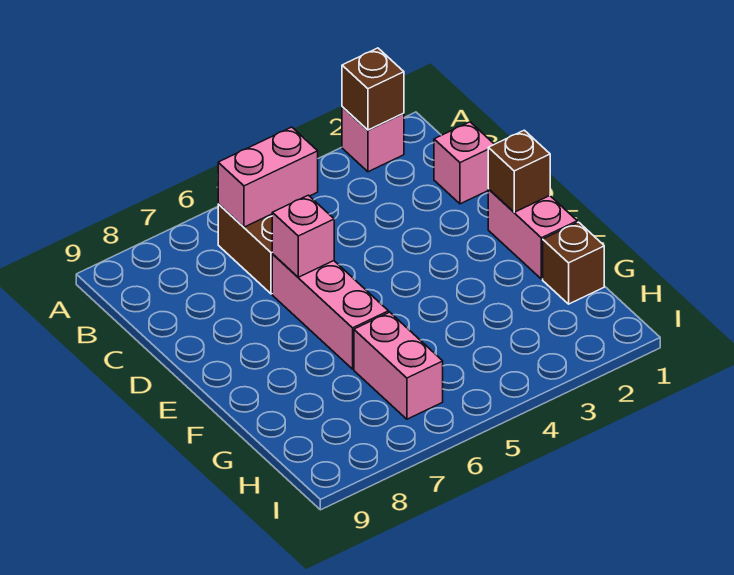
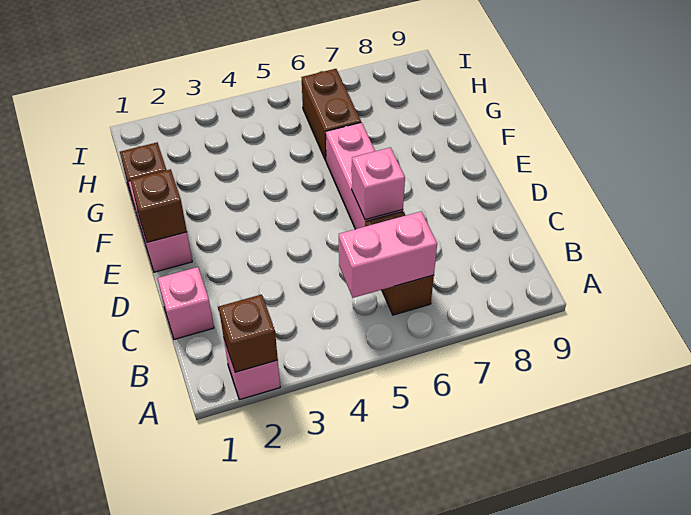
pink 1x2 brick [354,312,443,419] -> brown 1x2 brick [302,69,361,160]

